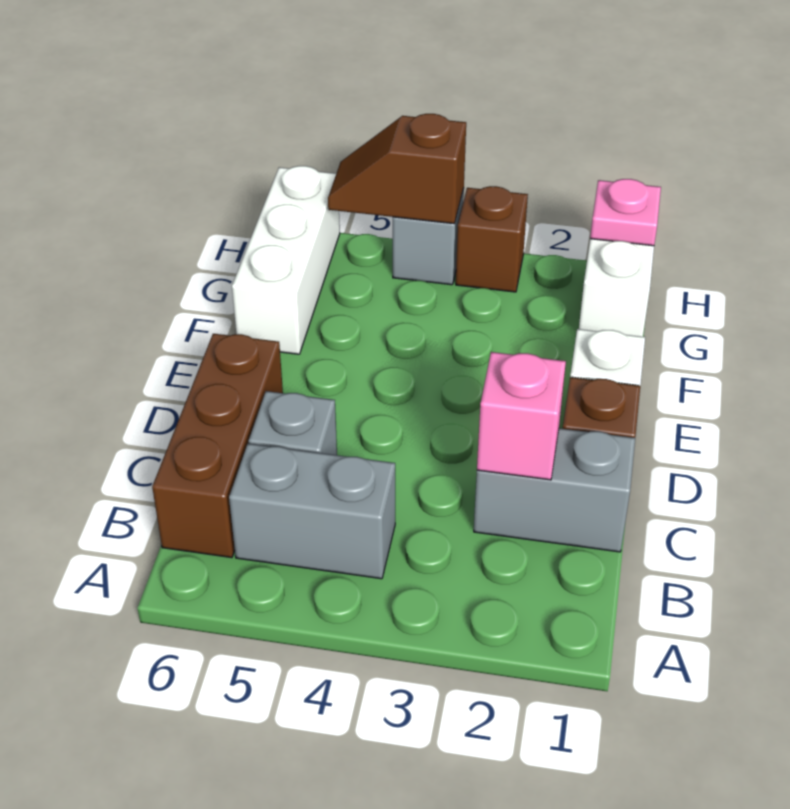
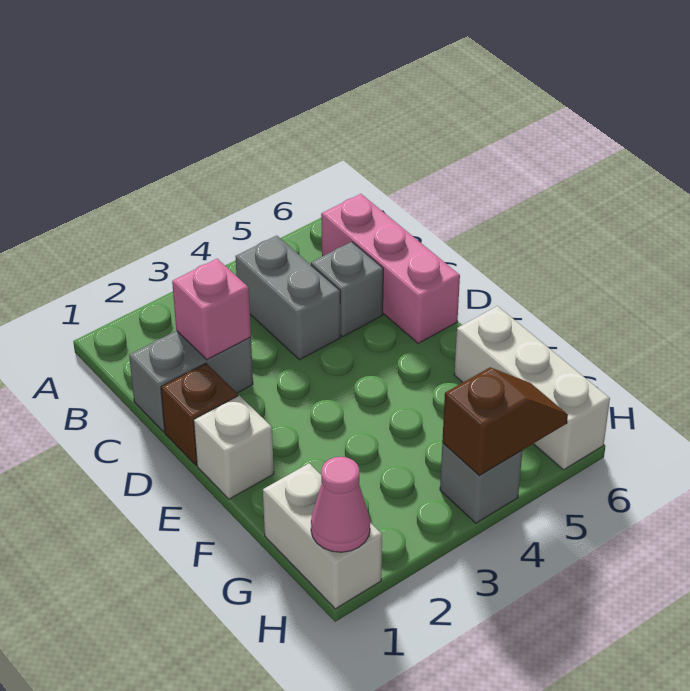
grey 1x2 brick [229,444,395,579] -> grey 1x2 brick turned to [235,236,340,360]
brown 1x3 brick [152,334,283,558] -> pink 1x3 brick [321,194,460,343]
pink 1x1 plate [590,179,661,246] -> pink 1x1 cone [311,457,370,552]
brown 1x1 brick [456,186,528,292] -> none

